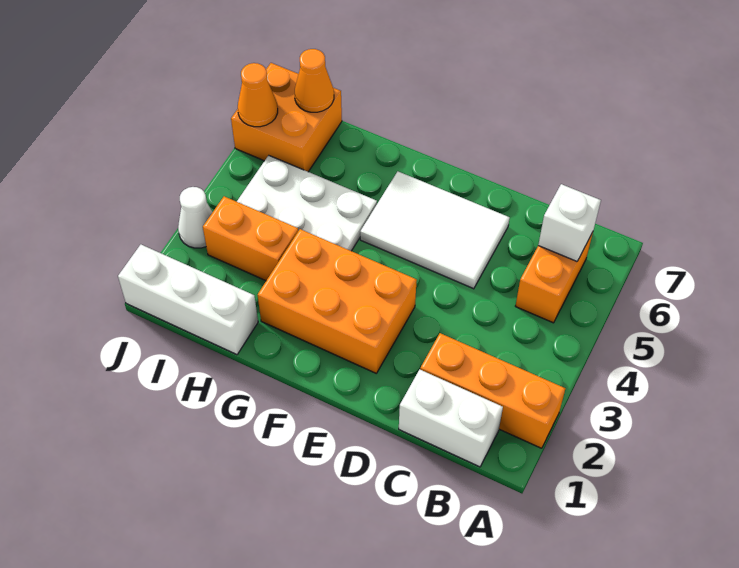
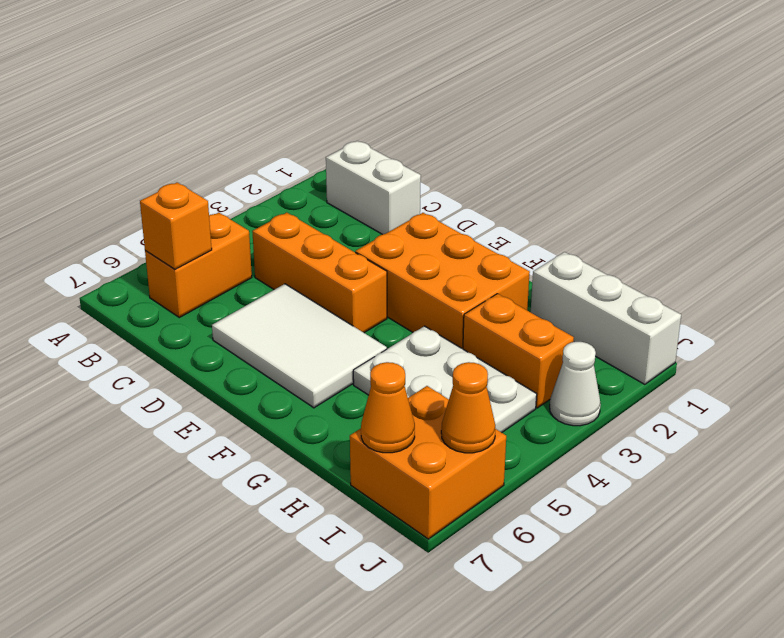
orange 1x3 brick [420,333,566,448] -> orange 1x3 brick moved to [252,213,387,333]
white 1x1 brick [538,184,601,261] -> orange 1x1 brick [140,182,212,269]

